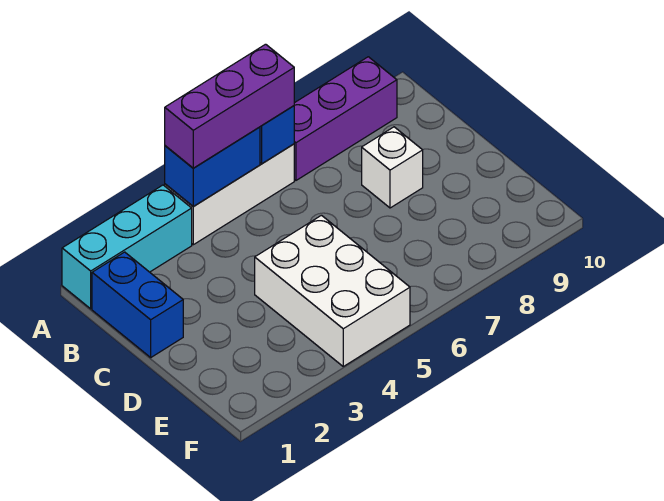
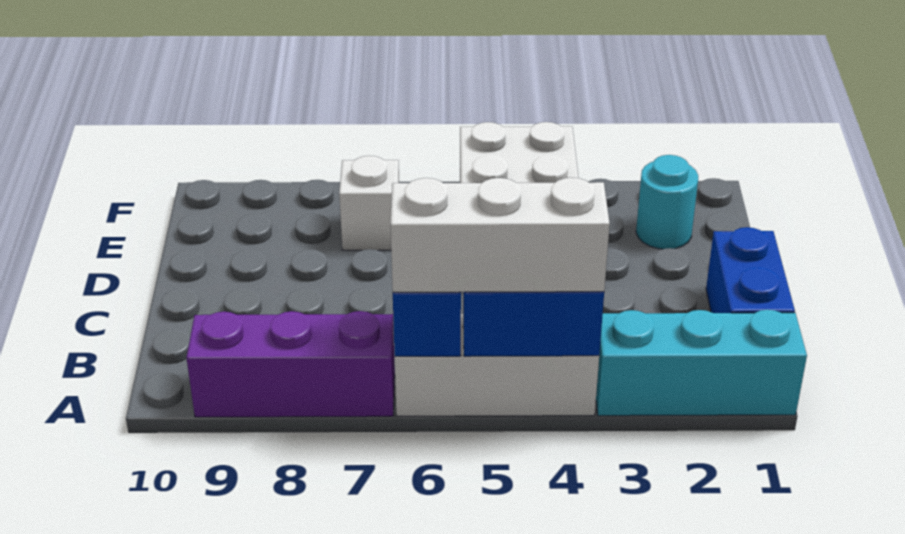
purple 1x3 brick [165,44,294,168] -> white 1x3 brick [391,178,610,292]
white 1x1 brick [362,127,423,208] -> white 1x1 brick moved to [339,156,399,250]
none -> cyan 1x1 round brick [636,155,698,249]

